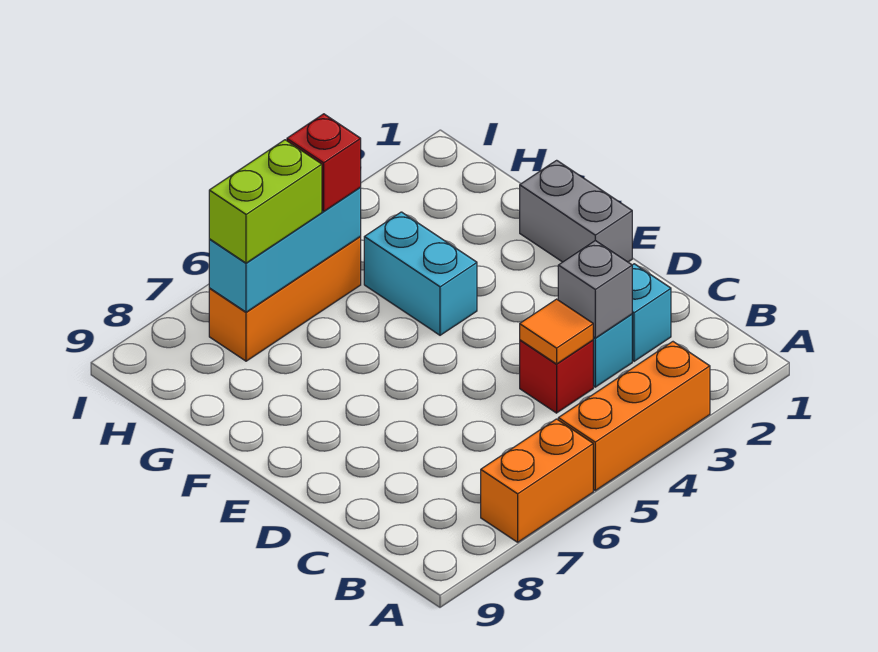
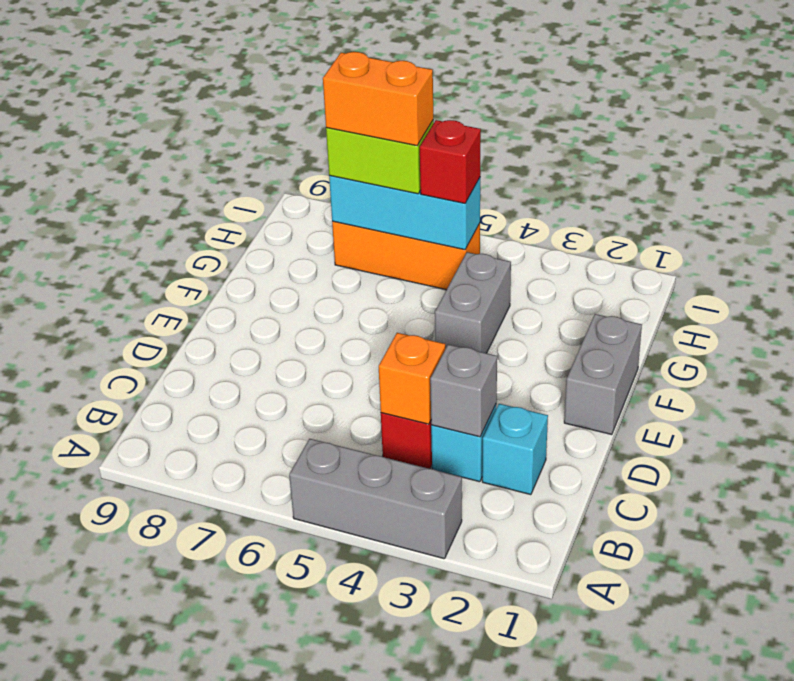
orange 1x3 brick [558,342,710,490] -> grey 1x3 brick [289,439,462,559]
orange 1x2 brick [481,419,593,542] -> orange 1x2 brick moved to [323,52,433,146]
orange 1x1 tile [520,299,593,364] -> orange 1x1 brick [379,333,445,424]
cyan 1x2 brick [364,212,477,335] -> grey 1x2 brick [435,252,511,353]

